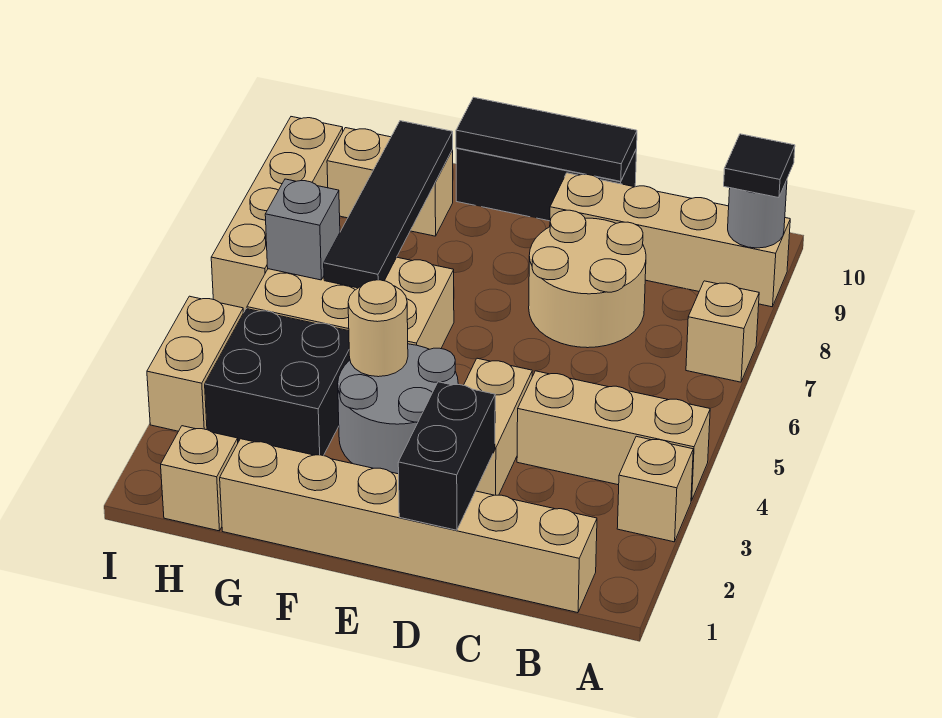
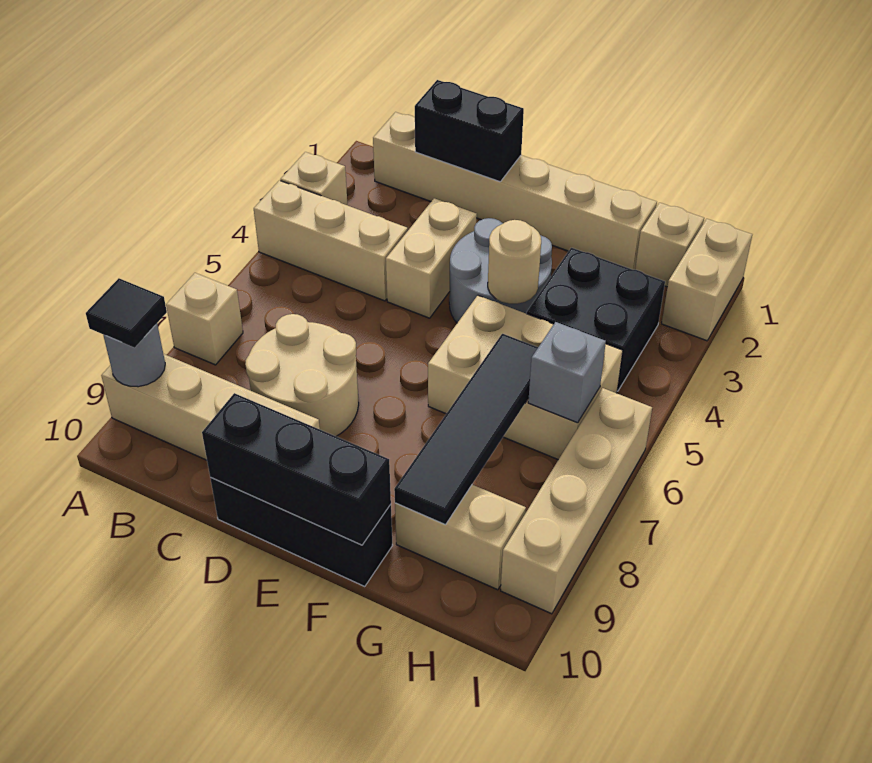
black 1x2 brick [398,382,495,530] -> black 1x2 brick turned to [415,80,524,182]
black 1x3 tile [456,97,637,181] -> black 1x3 brick [202,393,391,545]
tan 1x2 brick [147,296,243,431] -> tan 1x2 brick moved to [662,219,752,341]

